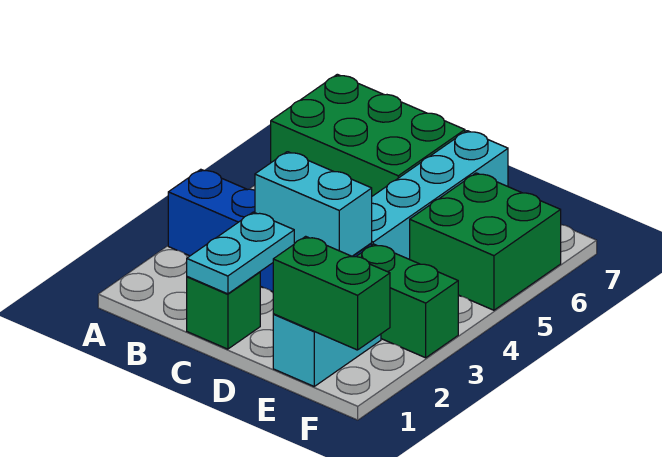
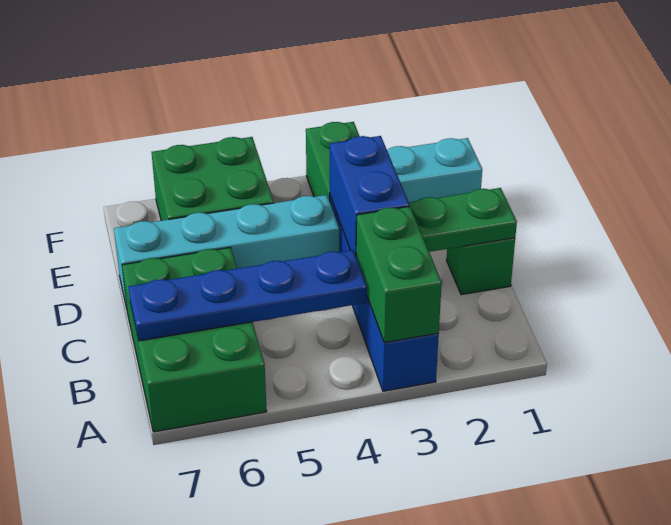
none -> blue 1x4 plate [129,250,367,341]
cyan 1x2 plate [187,212,294,294] -> green 1x2 plate [409,188,517,252]
cyan 1x2 brick [255,152,372,256] -> blue 1x2 brick [330,136,409,255]
green 1x2 brick [273,236,390,350] -> green 1x2 brick moved to [356,206,442,343]

